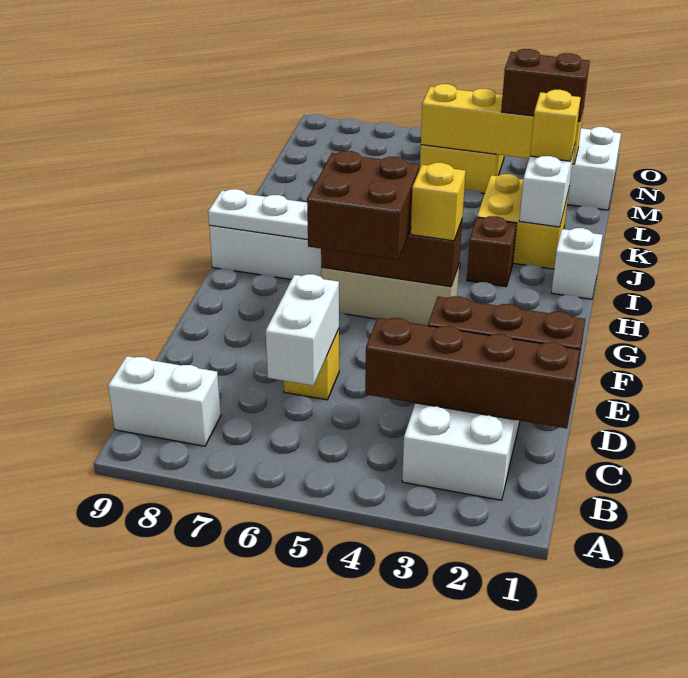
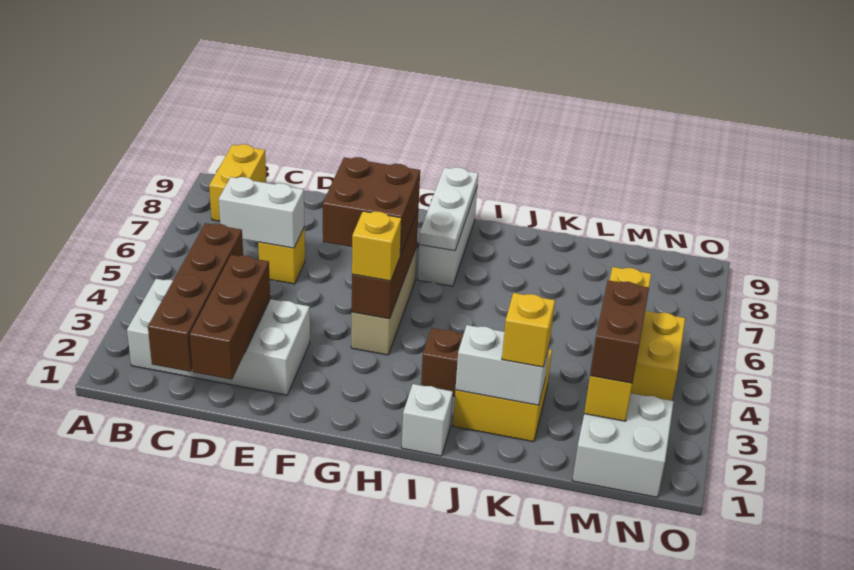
white 1x2 brick [108,356,221,446] -> yellow 1x2 brick [209,144,266,221]

